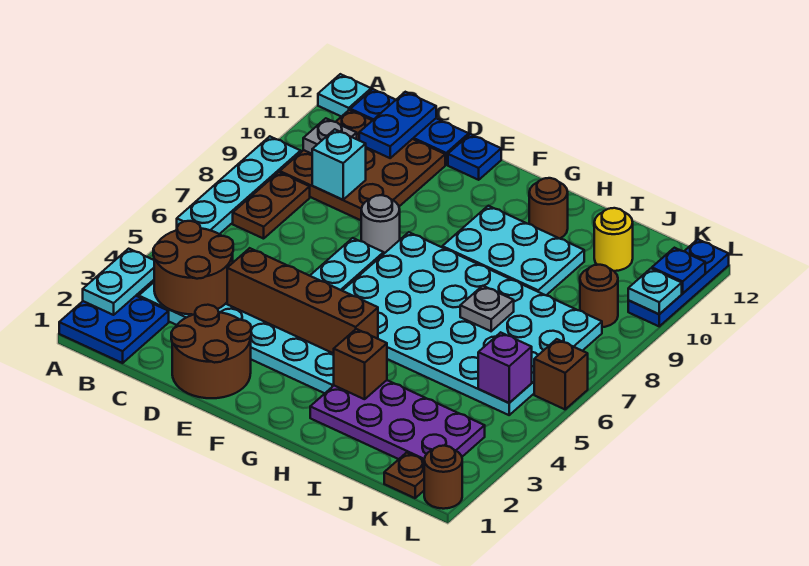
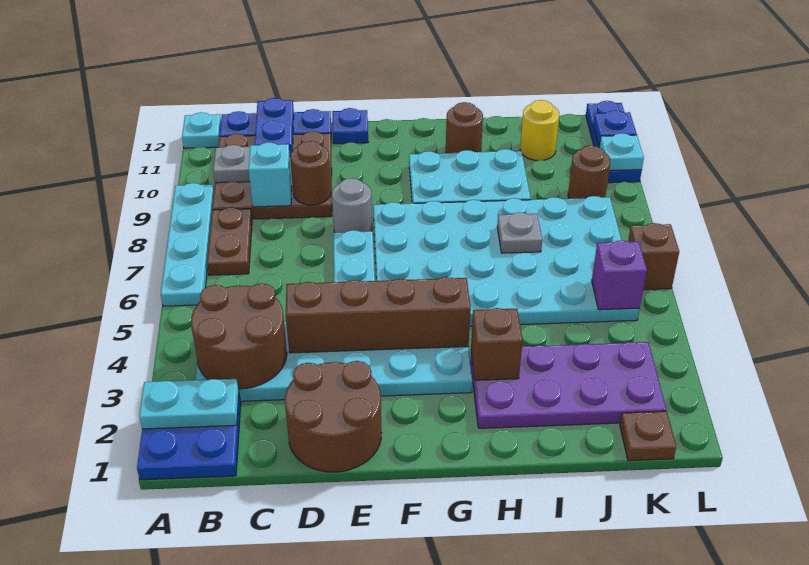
cyan 1x2 plate [83,249,154,315] -> cyan 1x2 plate turned to [139,379,239,429]
brown 1x1 round brick [424,446,462,509] -> brown 1x1 round brick moved to [290,141,331,205]

